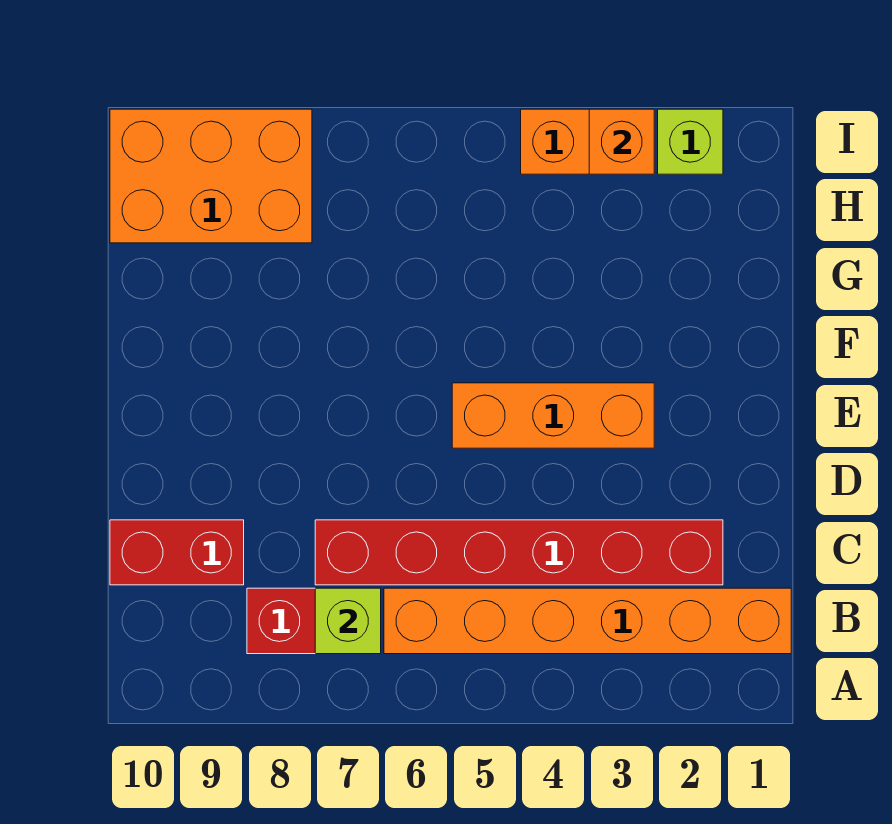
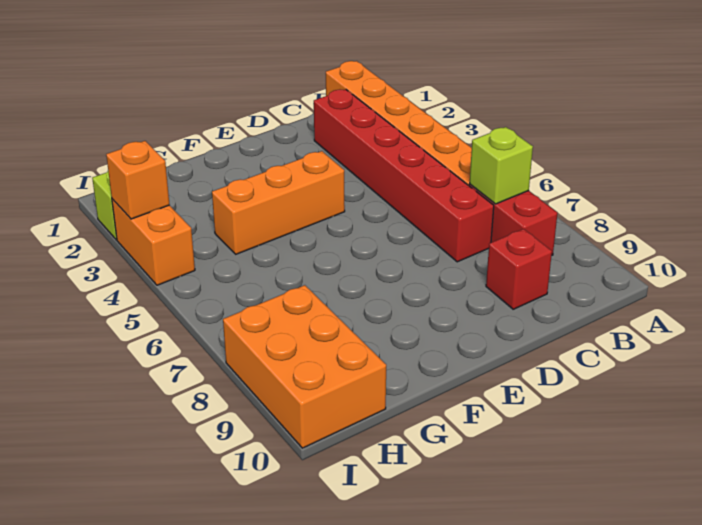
red 1x2 brick [110,520,244,585] -> red 1x1 brick [486,229,552,309]
orange 1x3 brick [452,383,654,448] -> orange 1x3 brick turned to [212,151,345,254]

